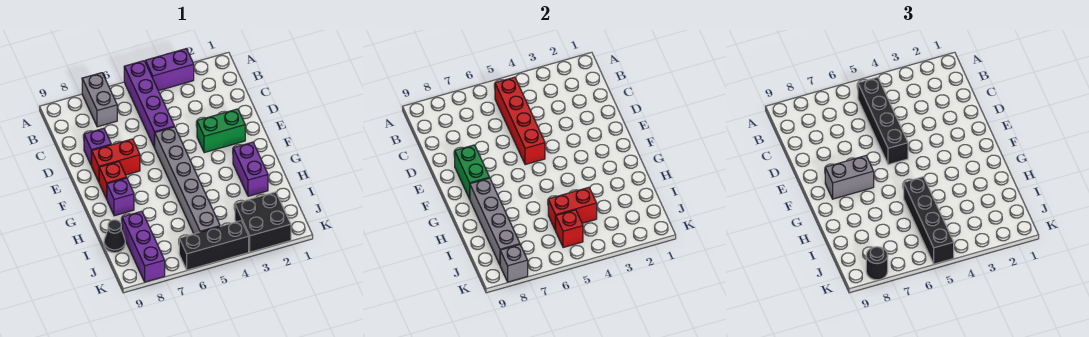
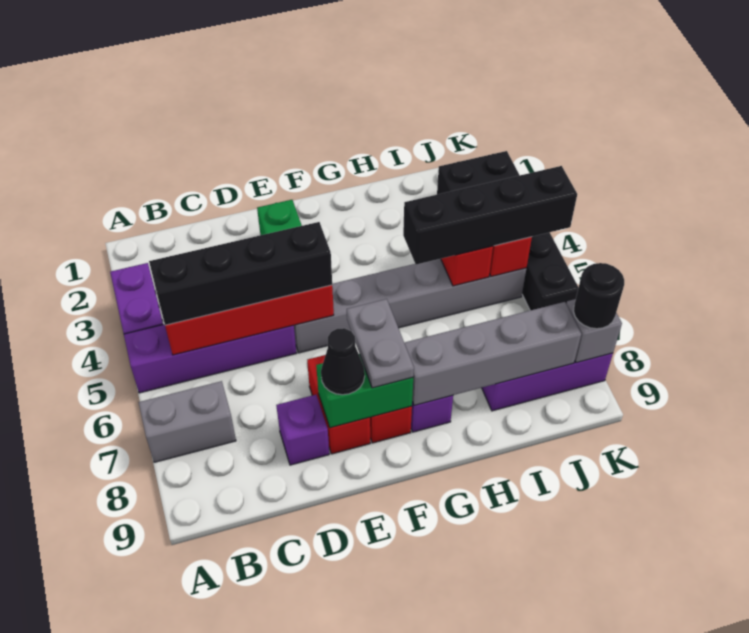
grey 1x2 brick [825,156,874,199] -> grey 1x2 plate [347,299,414,388]
purple 1x2 brick [233,142,268,196] -> none
black 1x1 cone [104,220,125,253] -> black 1x1 cone moved to [321,328,365,395]

